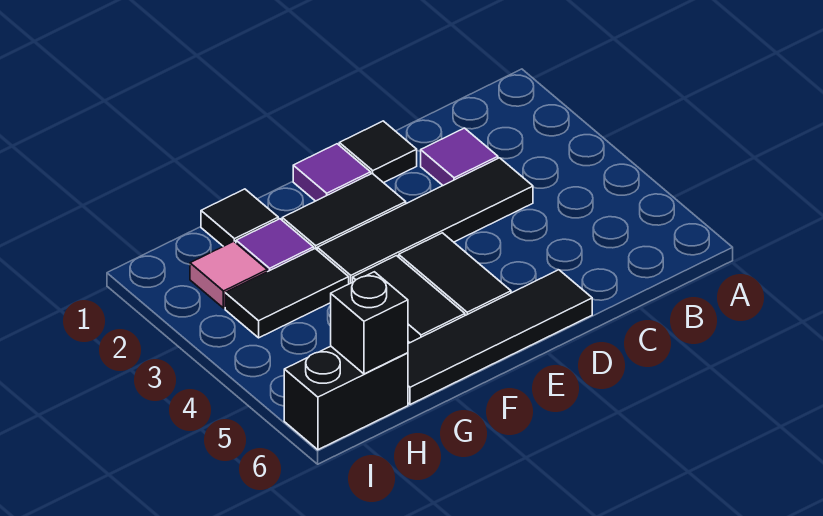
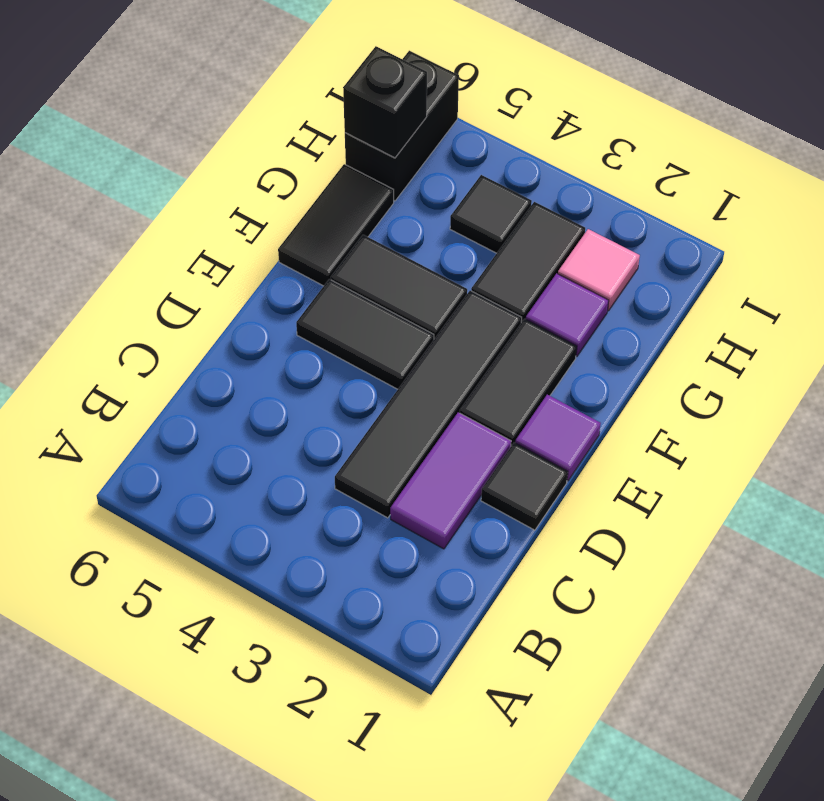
purple 1x1 tile [421,128,498,185] -> purple 1x2 tile [390,413,511,549]
black 1x4 tile [408,270,592,404] -> black 1x2 tile [278,164,394,286]
black 1x1 tile [201,189,278,246] -> black 1x1 tile moved to [450,175,532,253]

